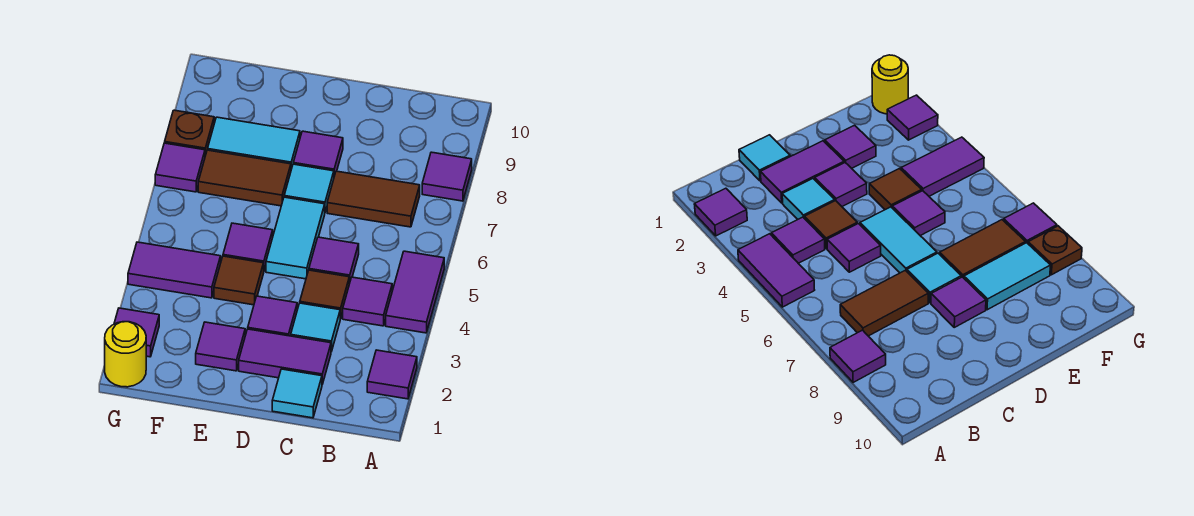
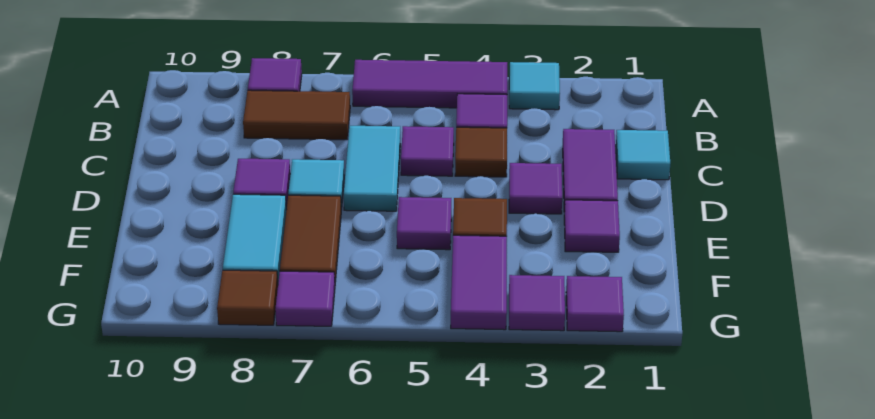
purple 1x1 tile [367,350,417,399] -> purple 1x1 tile moved to [509,275,565,331]
purple 1x2 tile [386,251,444,333] -> purple 1x3 tile [352,60,507,108]
brown 1x2 tile [327,171,420,227] -> brown 1x2 tile turned to [243,90,350,140]
cyan 1x1 tile [291,303,340,352] -> cyan 1x1 tile moved to [509,62,560,110]
cyan 1x2 tile [266,197,325,279] -> cyan 1x2 tile turned to [344,126,400,211]
yellow 1x1 round brick [105,322,146,387] -> none
brown 1x1 plate [165,110,214,156] -> brown 1x1 tile [217,270,278,325]

